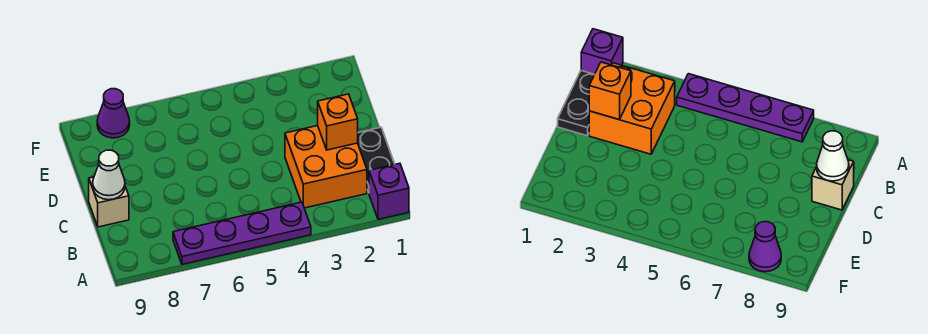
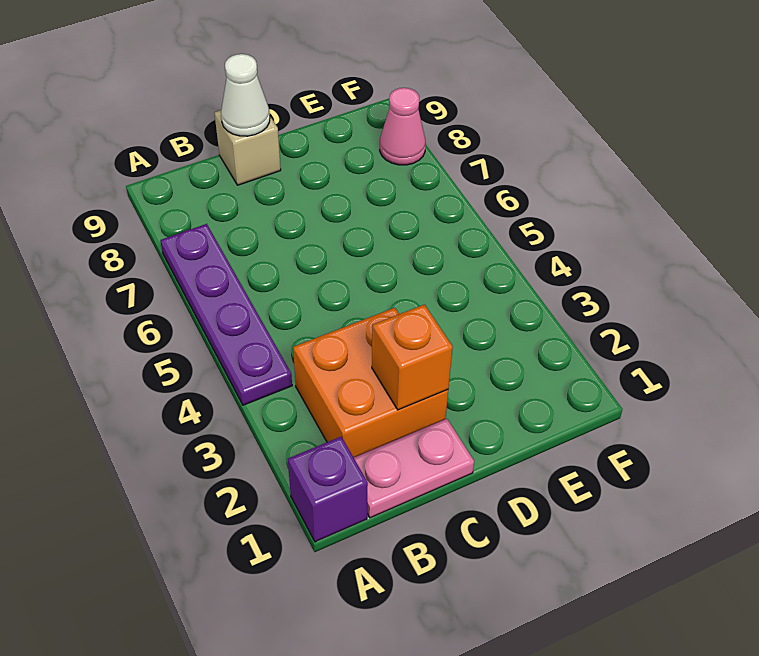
black 1x2 plate [358,127,395,193] -> pink 1x2 plate [354,419,474,518]
purple 1x1 cone [97,89,130,138] -> pink 1x1 cone [380,88,426,165]

